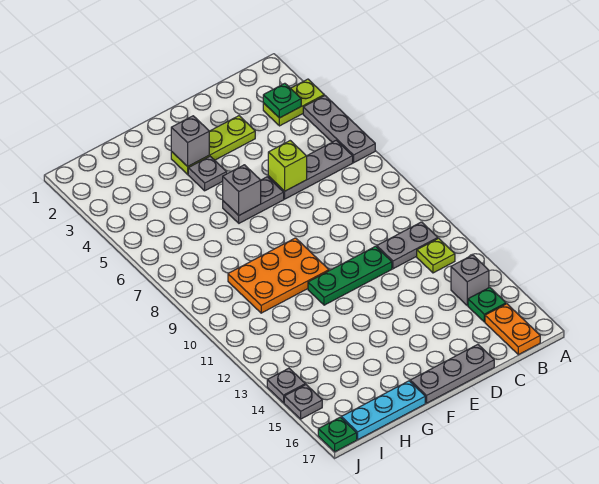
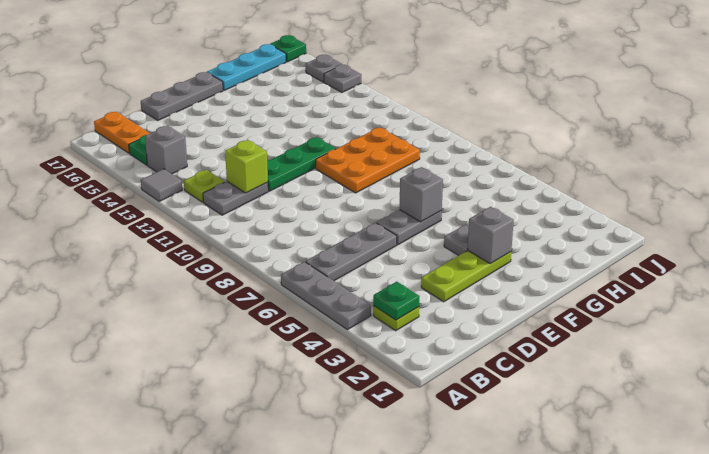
lime 1x2 plate [263,79,324,126] -> lime 1x1 plate [373,306,419,331]
none -> grey 1x1 tile [141,169,182,201]
lime 1x1 brick [268,141,307,191] -> lime 1x1 brick moved to [225,140,268,193]

